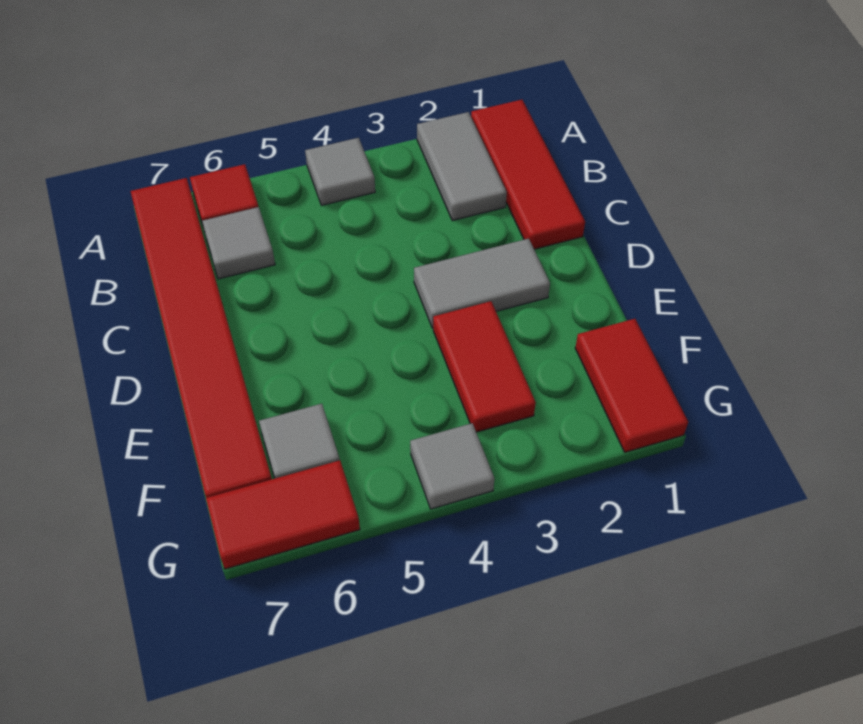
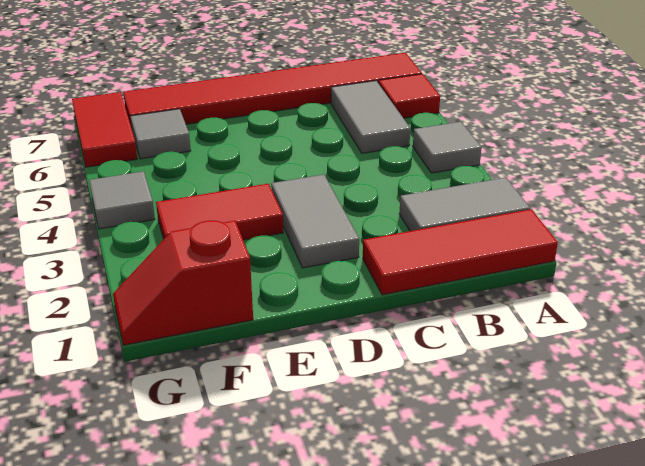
grey 1x1 tile [202,207,275,279] -> grey 1x2 tile [331,81,411,153]
red 1x2 tile [575,319,688,452] -> red 1x2 slope [113,220,253,345]

